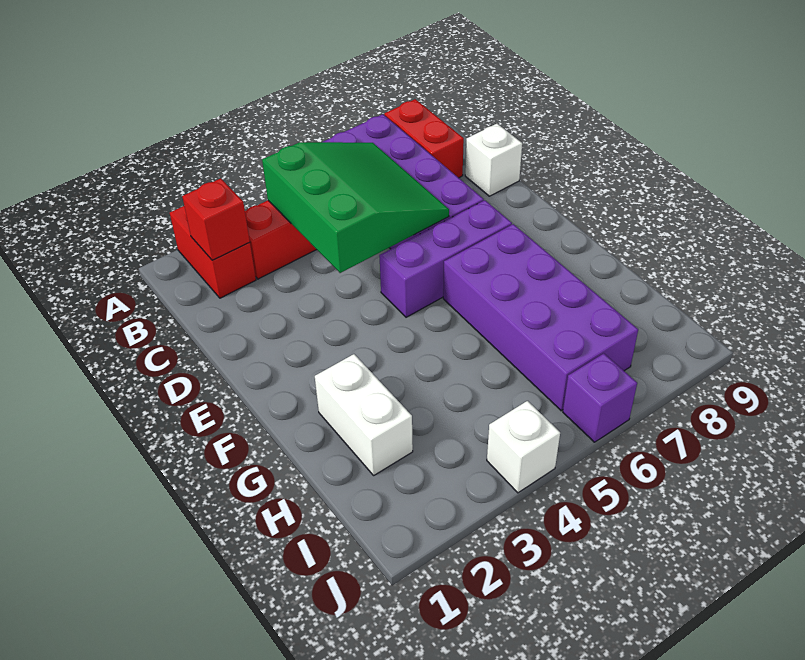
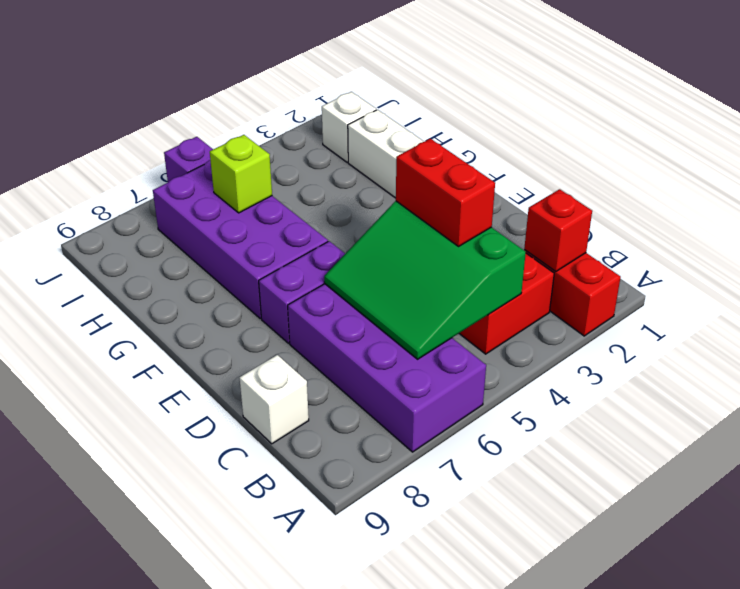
red 1x2 brick [384,99,464,178] -> red 1x2 brick moved to [396,139,495,246]
purple 1x3 brick [379,200,512,317] -> purple 1x2 brick [259,241,345,343]
none -> lime 1x1 brick [210,135,272,213]
white 1x1 brick [487,401,560,493] -> white 1x1 brick moved to [322,92,376,162]

